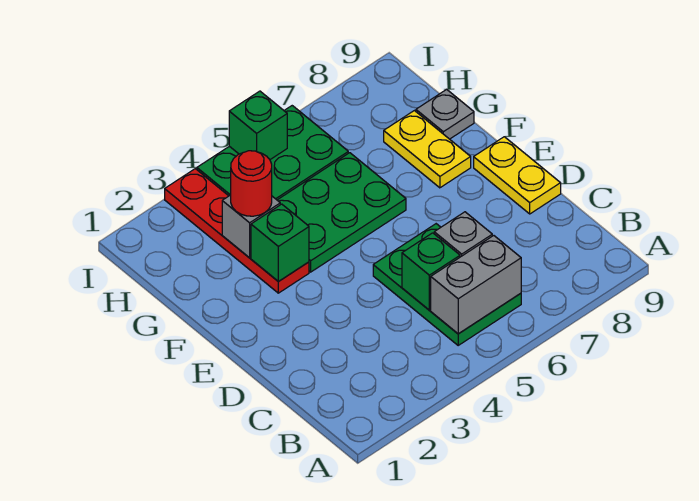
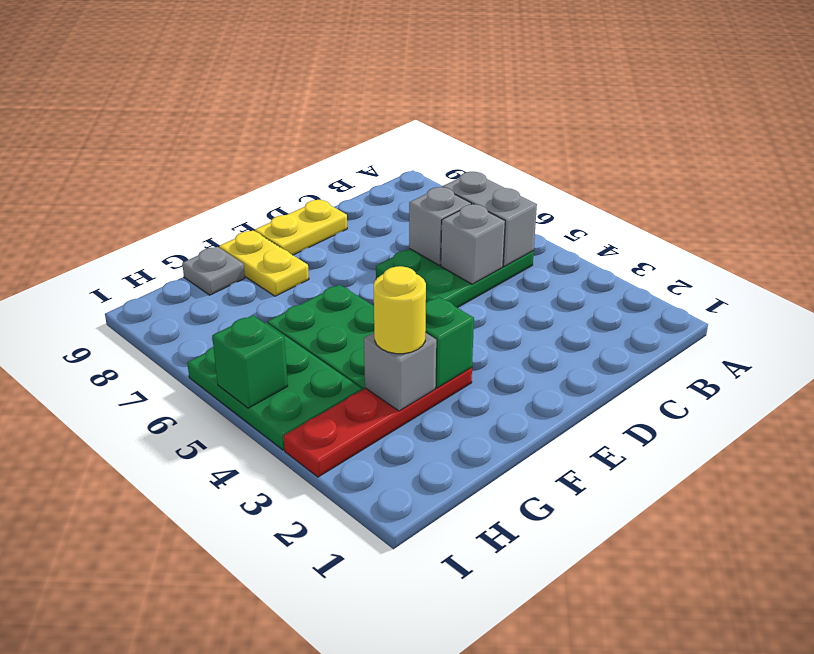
green 1x1 brick [402,233,460,310] -> grey 1x1 brick [441,204,505,284]
yellow 1x2 plate [384,111,471,188] -> yellow 1x2 plate turned to [219,231,309,296]
red 1x1 round brick [231,151,272,216] -> yellow 1x1 round brick [374,266,426,354]

